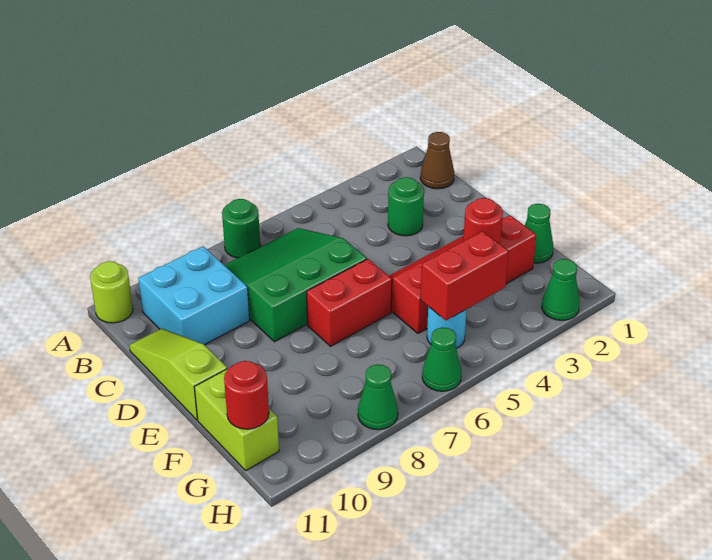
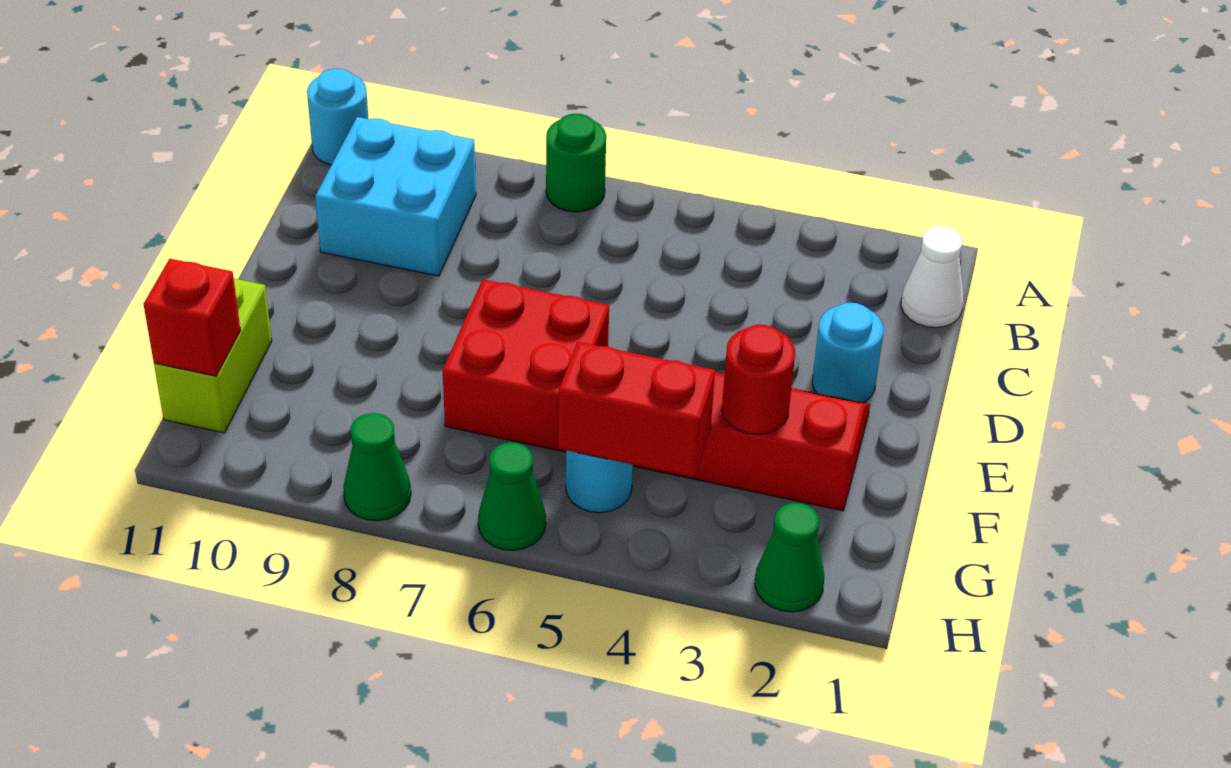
lime 1x1 round brick [90,261,133,323] -> cyan 1x1 round brick [307,69,368,165]
brown 1x1 cone [420,132,454,189] -> white 1x1 cone [901,226,964,328]
green 3x3 slope [224,228,367,342] -> none
green 1x1 round brick [388,177,424,236] -> none
lime 1x3 slope [129,329,227,420] -> none
none -> cyan 1x1 round brick [812,303,884,403]
red 1x2 brick [307,259,392,346] -> red 2x2 brick [443,279,609,452]
green 1x1 cone [524,204,553,263] -> none
red 1x1 round brick [224,361,269,429] -> red 1x1 brick [144,259,241,376]

